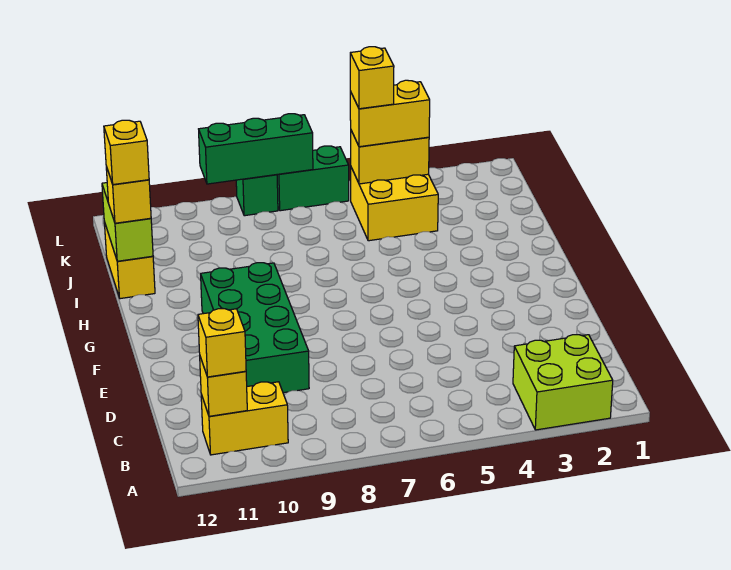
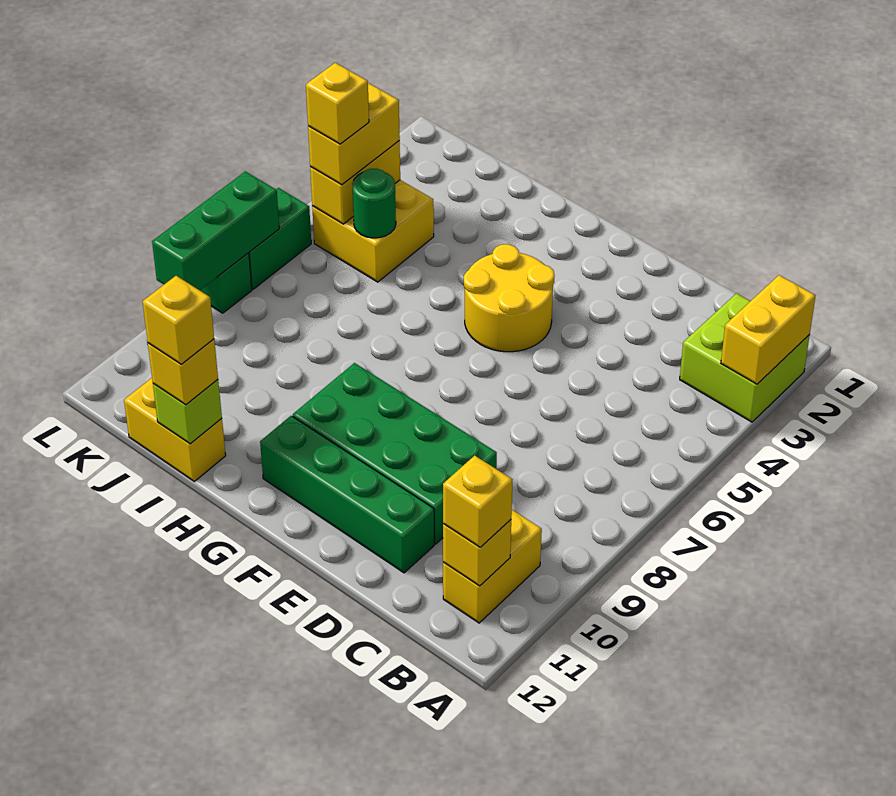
none -> yellow 1x2 brick [721,275,815,384]
none -> green 1x4 brick [260,416,434,573]
none -> yellow 2x2 round brick [464,244,555,352]
lime 1x2 brick [102,183,153,261] -> lime 1x1 brick [153,380,222,444]
none -> green 1x1 round brick [352,169,396,238]

